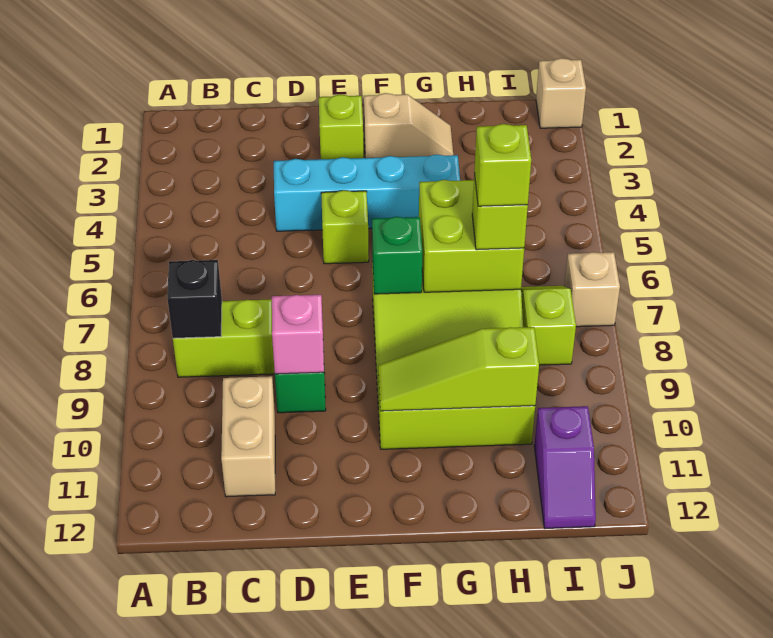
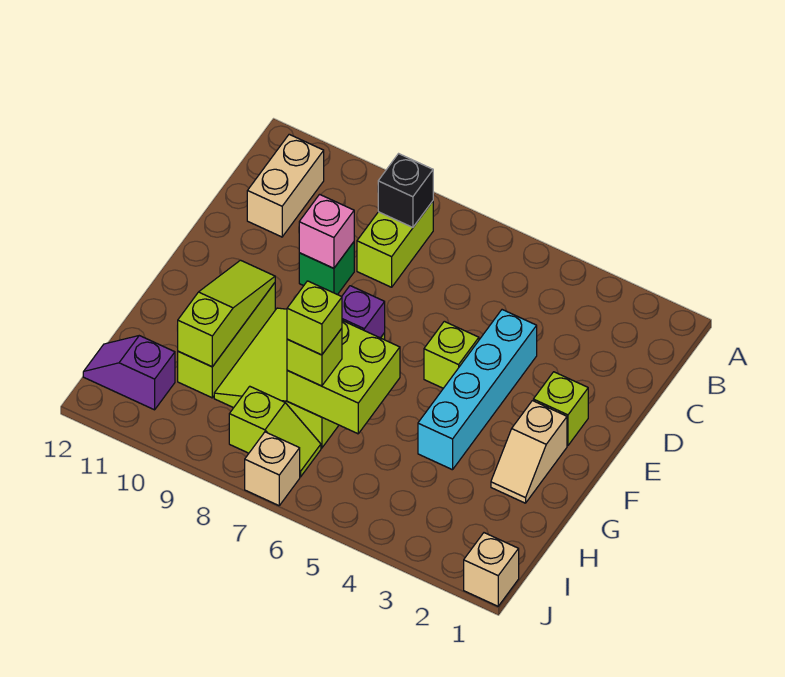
tan 1x2 brick [221,376,275,497] -> tan 1x2 brick turned to [247,134,324,237]
green 1x1 brick [372,217,422,294] -> purple 1x1 brick [342,286,385,338]

